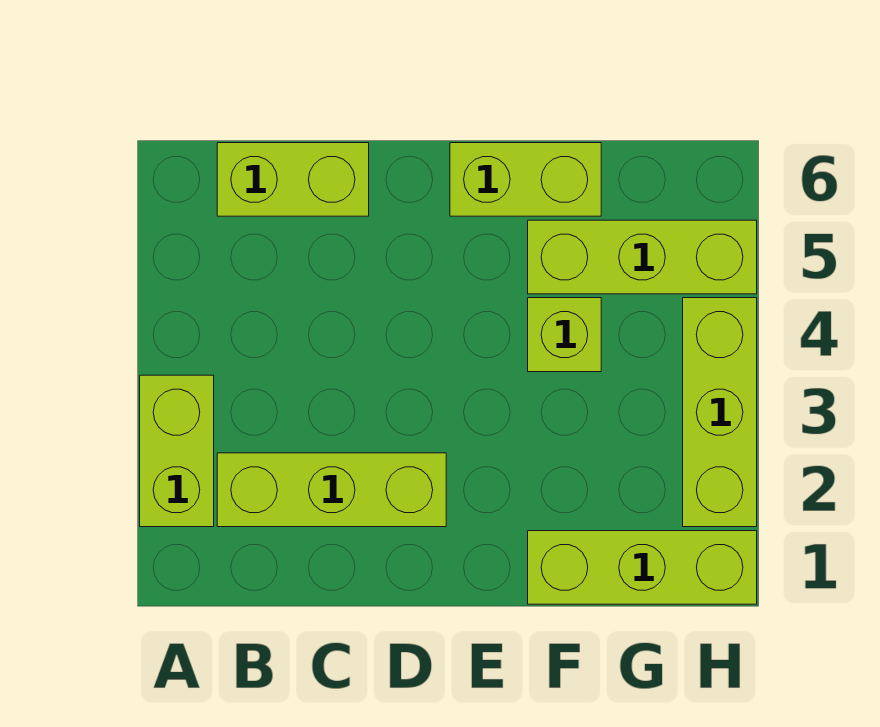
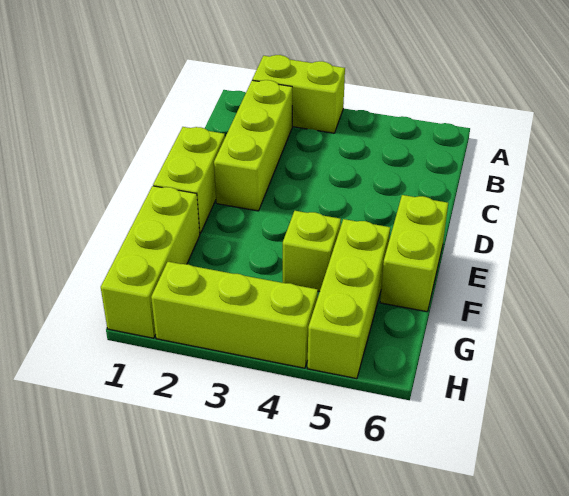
lime 1x2 brick [217,143,369,216] -> lime 1x2 brick moved to [153,127,225,234]

